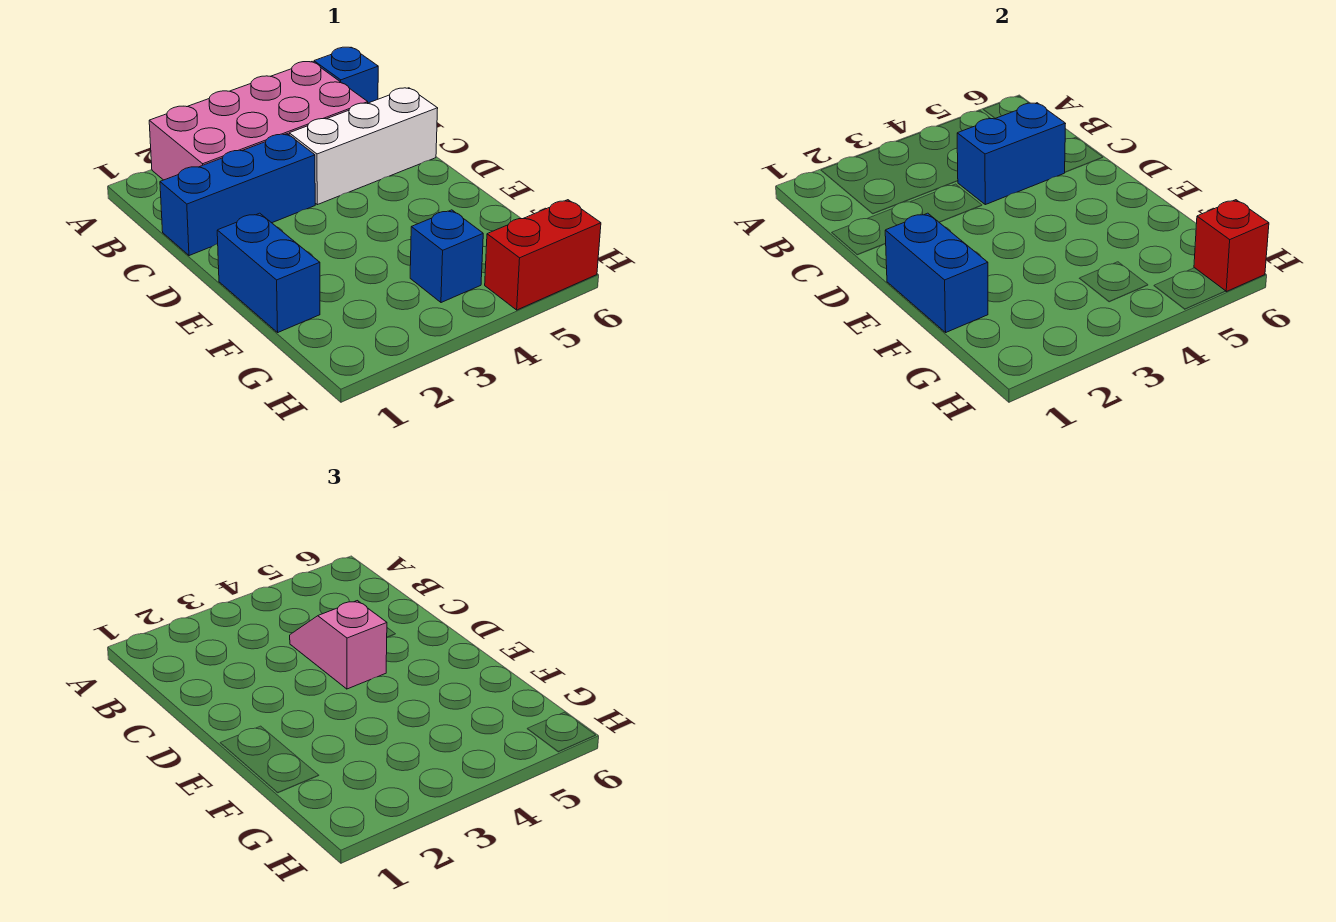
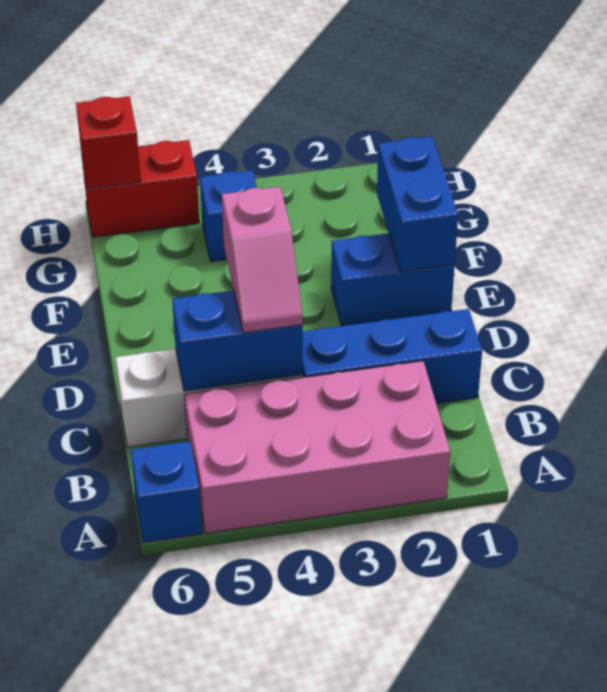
blue 1x2 brick [217,213,320,332] -> blue 1x2 brick turned to [331,233,455,326]

